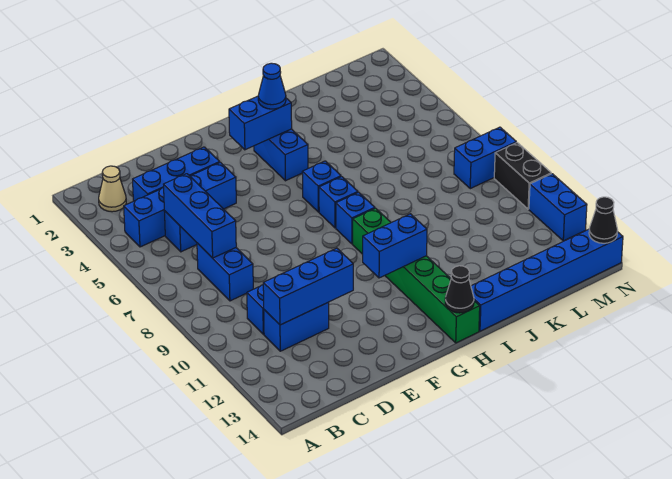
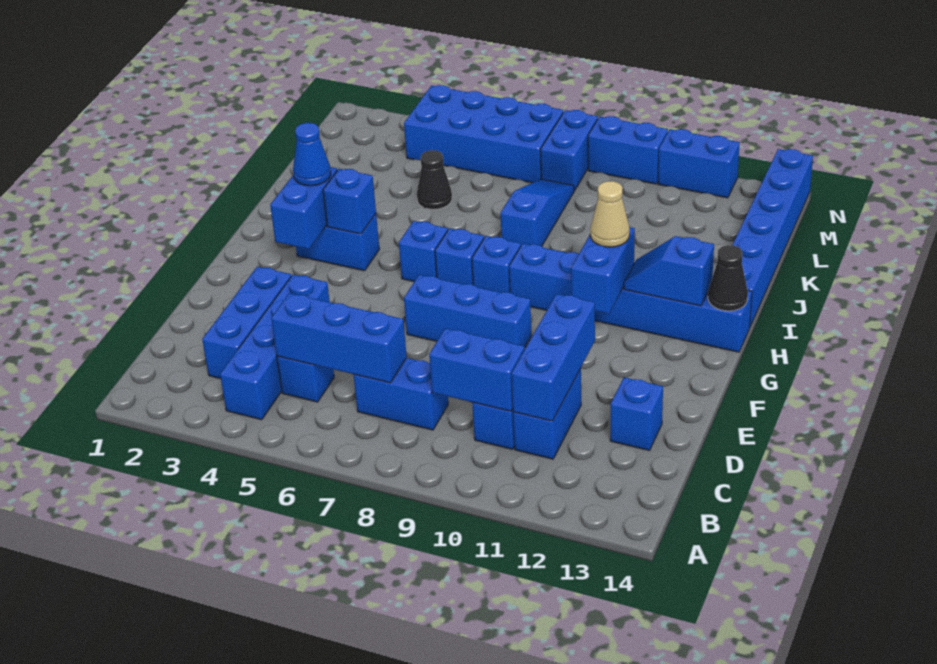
tan 1x1 cone [99,166,126,212] -> tan 1x1 cone moved to [590,181,630,247]
none -> blue 1x2 brick [429,328,525,411]
none -> blue 1x1 brick [610,377,663,451]
none -> blue 1x3 brick [404,275,532,347]
none -> blue 1x1 brick [323,169,376,234]
green 1x6 brick [353,208,480,343] -> blue 1x6 brick [509,244,752,352]
none -> blue 1x2 slope [624,236,714,306]
none -> blue 1x3 slope [501,179,574,246]
none -> blue 2x4 brick [404,85,563,183]
black 1x2 brick [494,143,551,209] -> blue 1x2 brick [588,116,668,184]
black 1x1 cone [589,197,618,243] -> black 1x1 cone moved to [417,150,452,209]

